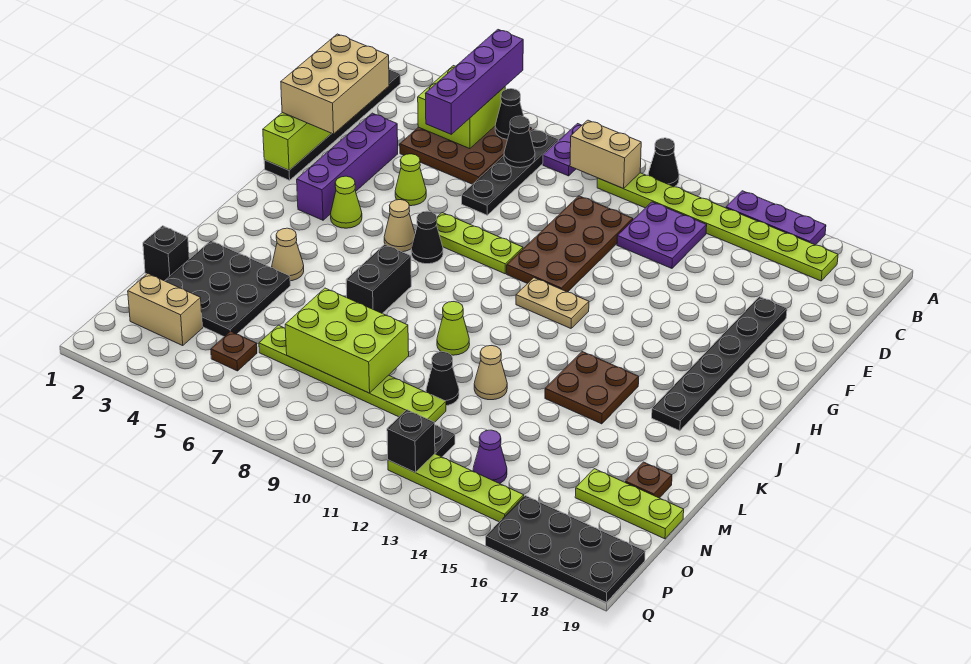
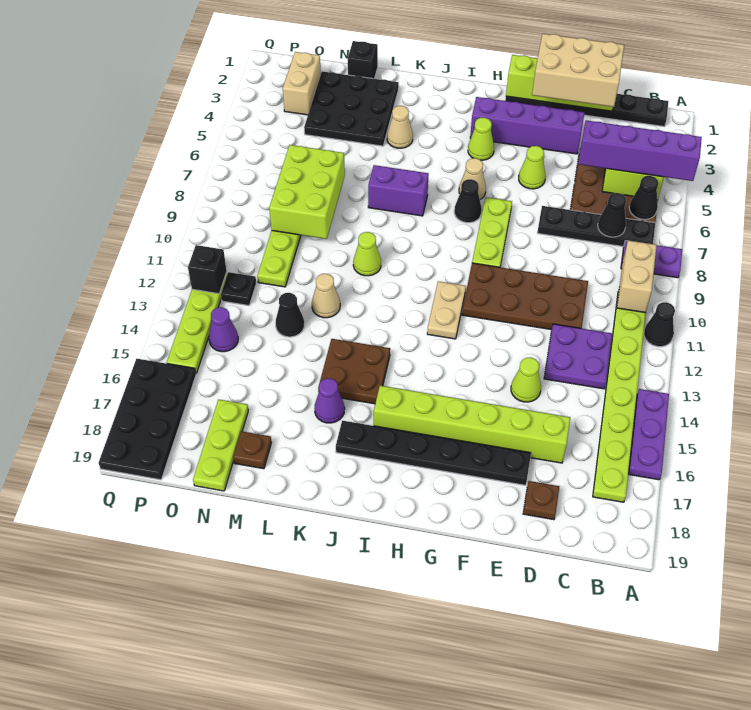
none -> lime 1x6 brick [374,386,570,463]
none -> lime 1x1 cone [511,357,541,402]
black 1x2 brick [346,244,411,313] -> purple 1x2 brick [368,165,429,216]
none -> purple 1x1 cone [315,378,345,423]
black 1x1 cone [426,352,459,406] -> black 1x1 cone moved to [275,293,304,337]
brown 1x1 plate [211,331,257,371] -> brown 1x1 plate moved to [523,481,560,520]

